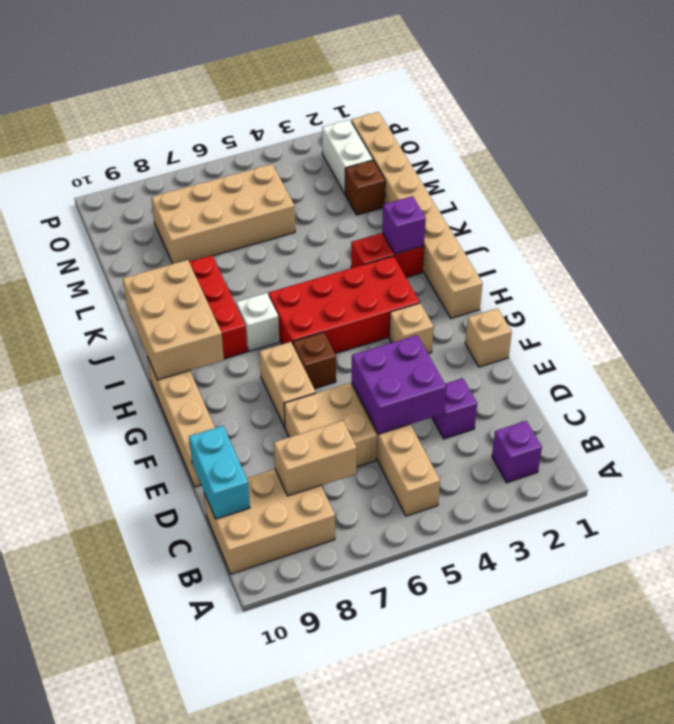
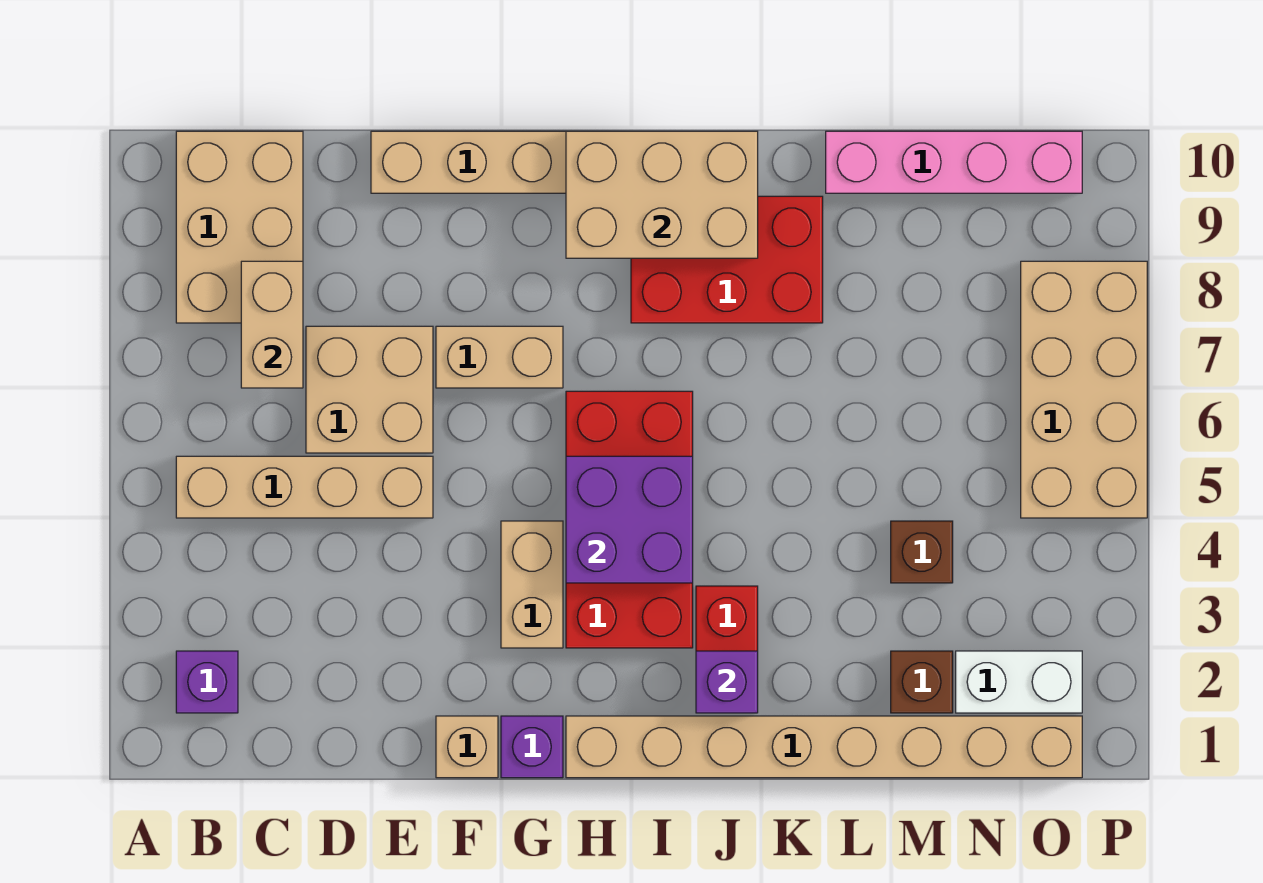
cyan 1x2 brick [189,426,250,519] -> none
purple 1x1 brick [432,378,477,439] -> purple 1x1 brick moved to [501,716,563,778]
purple 2x2 brick [352,335,446,434] -> purple 2x2 brick moved to [566,456,693,583]
tan 1x1 brick [389,303,434,354] -> tan 1x2 brick [501,521,563,648]
brown 1x1 brick [293,332,336,389] -> brown 1x1 brick moved to [891,521,953,583]
white 1x1 brick [236,293,279,351] -> none
none -> pink 1x4 brick [826,131,1082,193]
tan 2x4 brick [151,164,295,264] -> tan 2x4 brick moved to [1021,261,1147,518]

